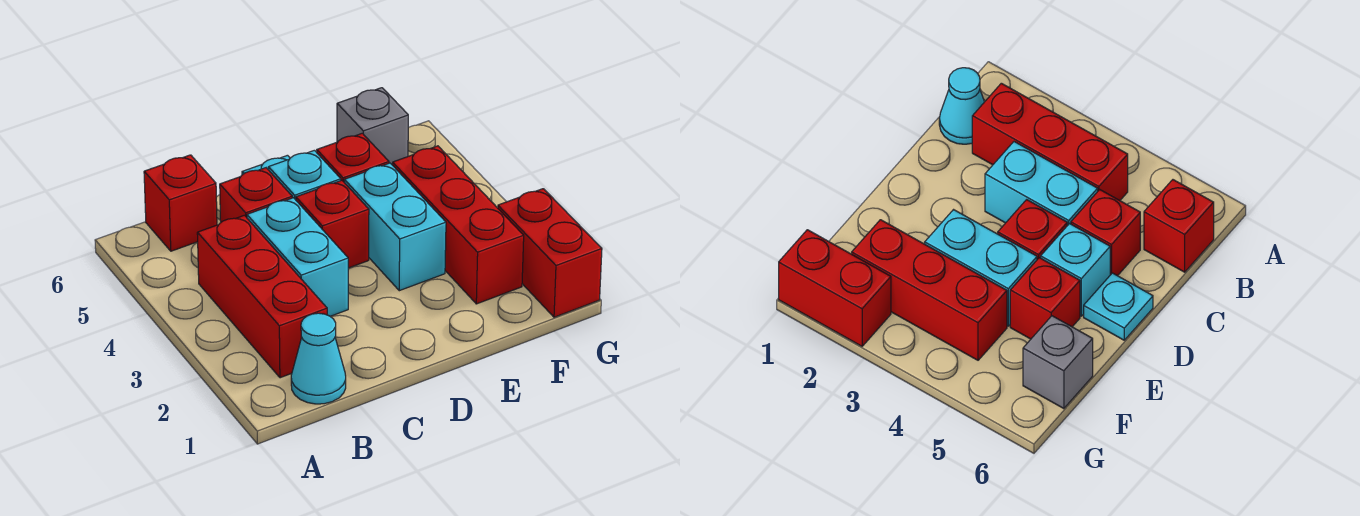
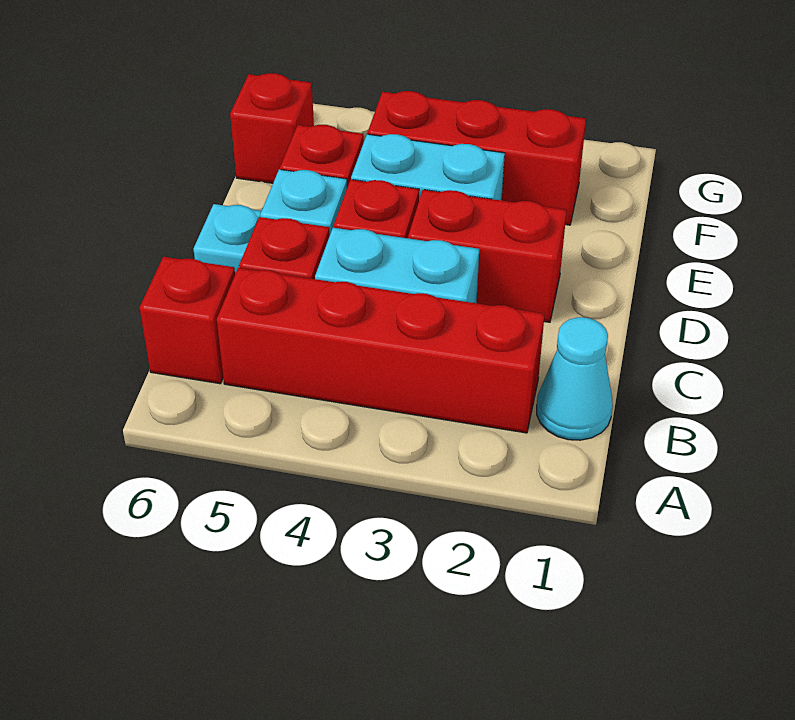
red 1x3 brick [197,215,327,378] -> red 1x4 brick [217,268,545,433]
grey 1x1 brick [337,88,408,165] -> red 1x1 brick [230,73,314,183]
red 1x2 brick [498,189,602,317] -> red 1x2 brick moved to [408,190,567,322]

